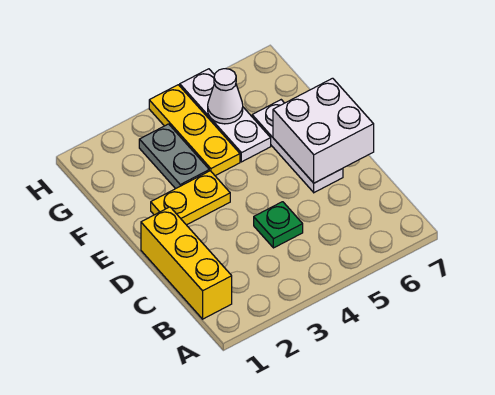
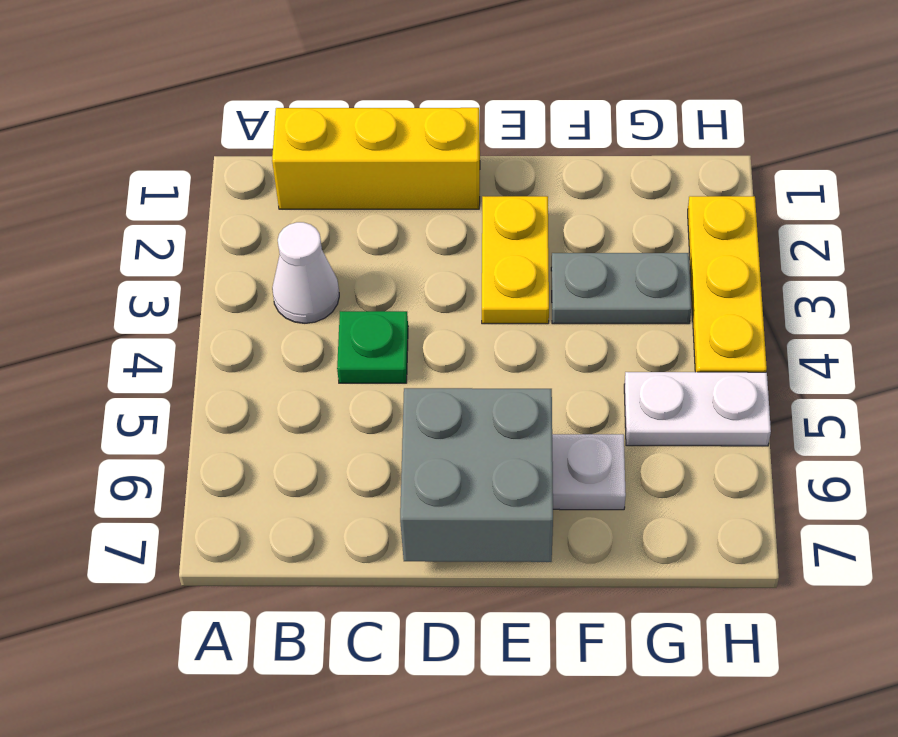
white 2x2 brick [273,78,374,183] -> grey 2x2 brick [400,388,553,562]
yellow 1x3 plate [149,85,240,176] -> yellow 1x3 plate turned to [688,196,767,372]
white 1x3 plate [180,69,271,162] -> white 1x2 plate [624,372,771,446]
white 1x1 cone [208,69,243,124] -> white 1x1 cone moved to [272,222,339,323]

